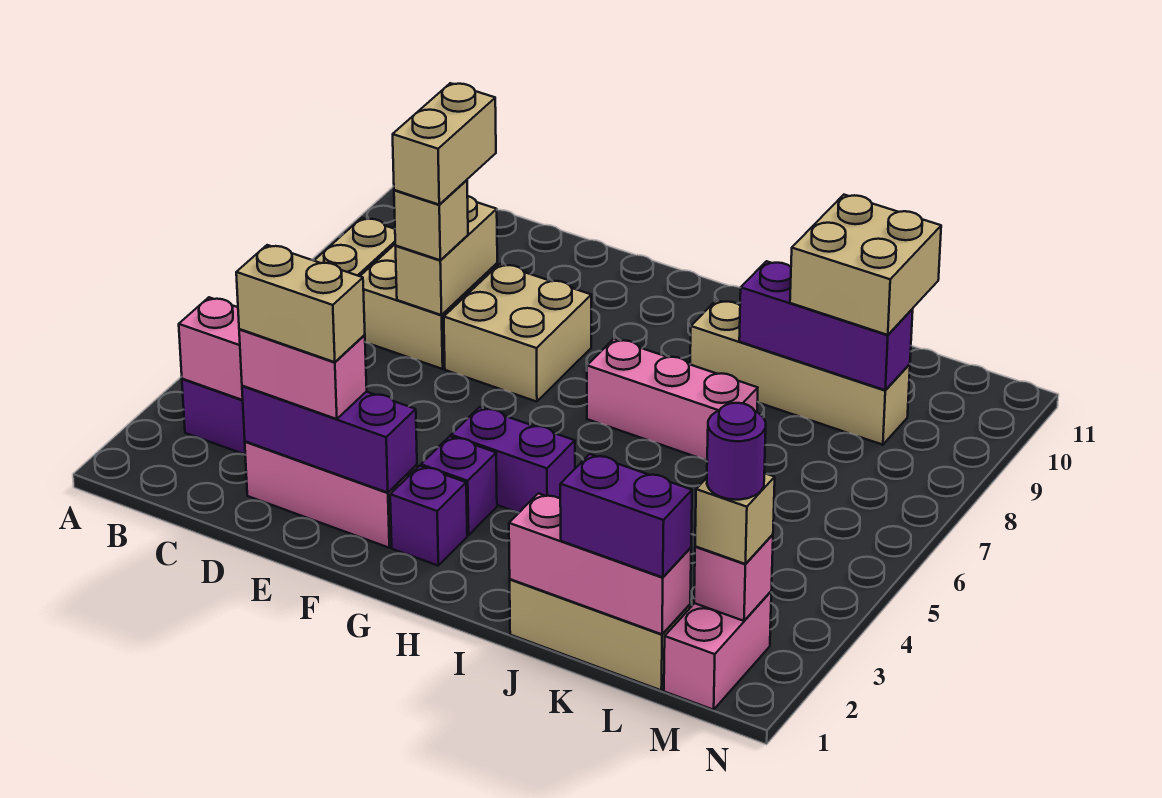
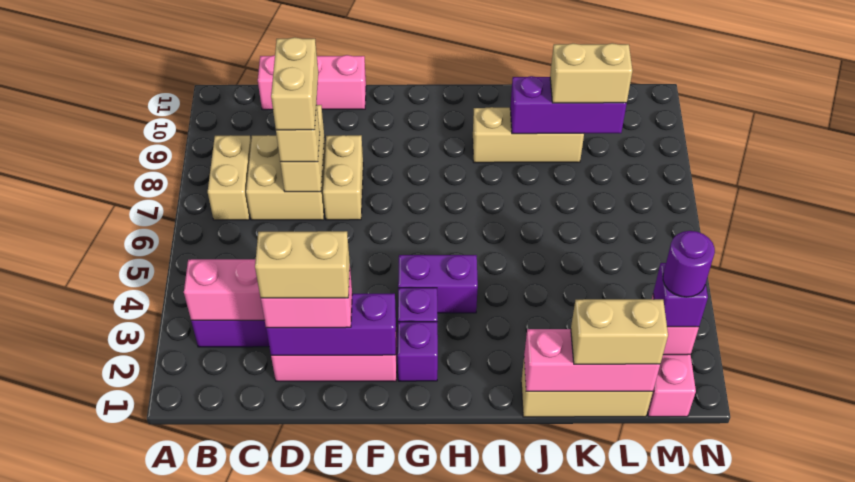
tan 2x2 brick [444,264,591,402] -> tan 1x2 brick [323,135,363,220]
pink 1x3 brick [587,339,758,461] -> pink 1x3 brick moved to [258,55,366,110]
tan 1x4 brick [690,300,910,445] -> tan 1x3 brick [473,107,584,163]
purple 1x2 brick [560,454,692,577] -> tan 1x2 brick [571,299,668,364]
tan 2x2 brick [790,195,941,335] -> tan 1x2 brick [550,43,632,103]
tan 1x1 brick [695,473,775,564] -> purple 1x1 brick [653,263,708,327]

